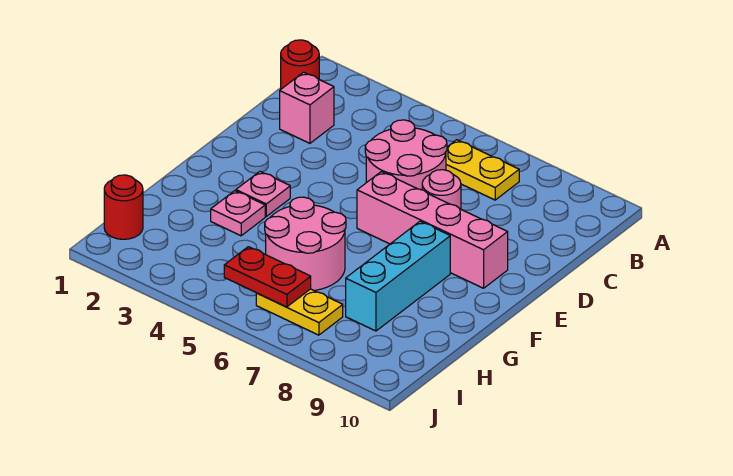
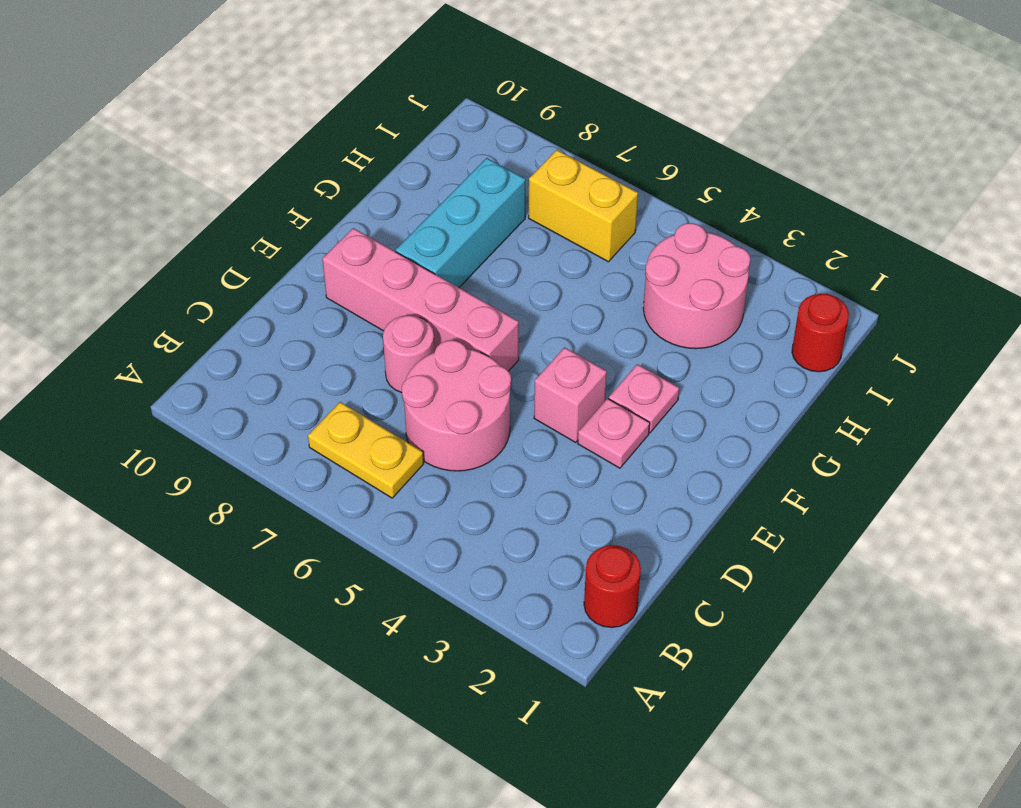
pink 1x1 brick [280,72,334,143] -> pink 1x1 brick moved to [534,347,607,442]
pink 1x1 plate [211,191,265,236] -> pink 1x1 plate moved to [578,399,650,468]
pink 2x2 round brick [265,197,346,290] -> pink 2x2 round brick moved to [643,223,750,349]
red 1x2 plate [224,247,311,307] -> none
yellow 1x2 plate [256,289,343,335] -> yellow 1x2 brick [529,150,638,262]

